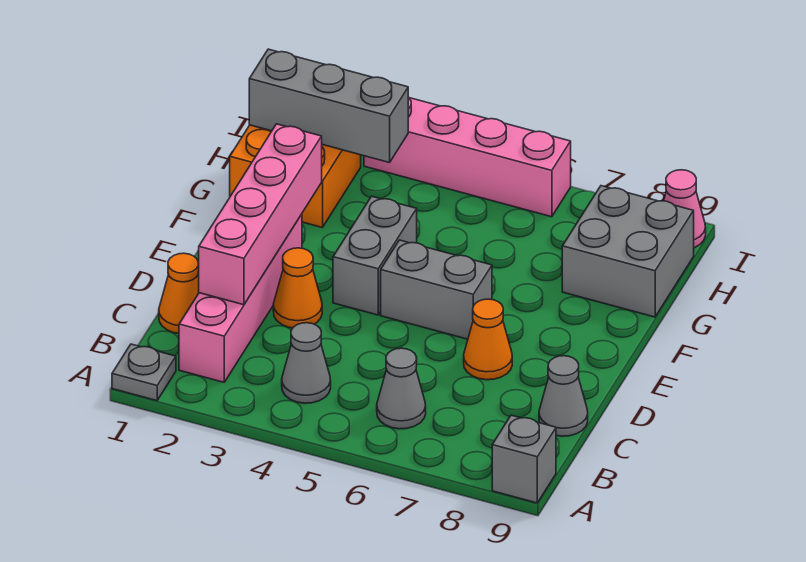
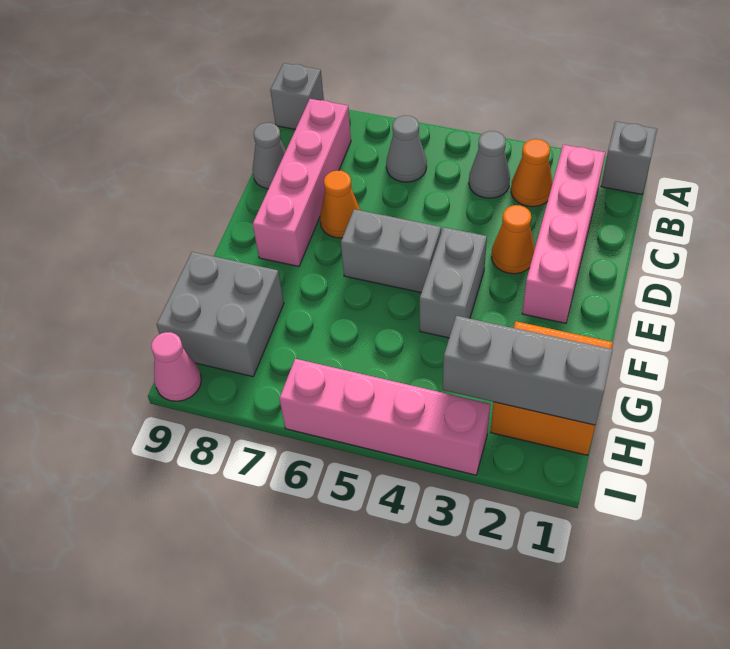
grey 1x1 plate [112,344,176,401] -> grey 1x1 brick [601,121,657,194]
orange 1x1 cone [159,253,199,333] -> orange 1x1 cone moved to [511,139,553,207]
pink 1x4 brick [199,124,322,305] -> pink 1x4 brick moved to [253,99,351,267]

